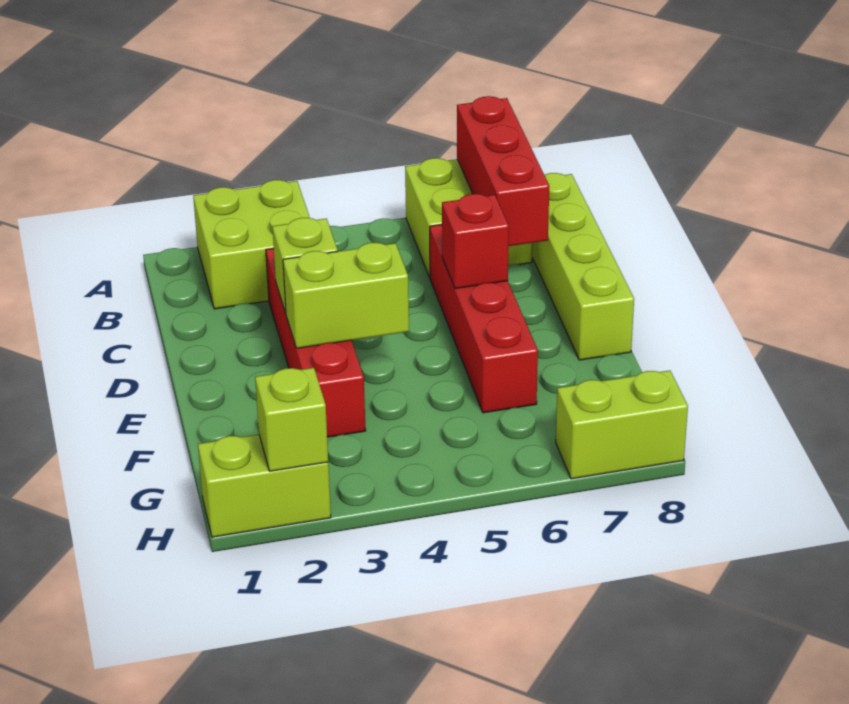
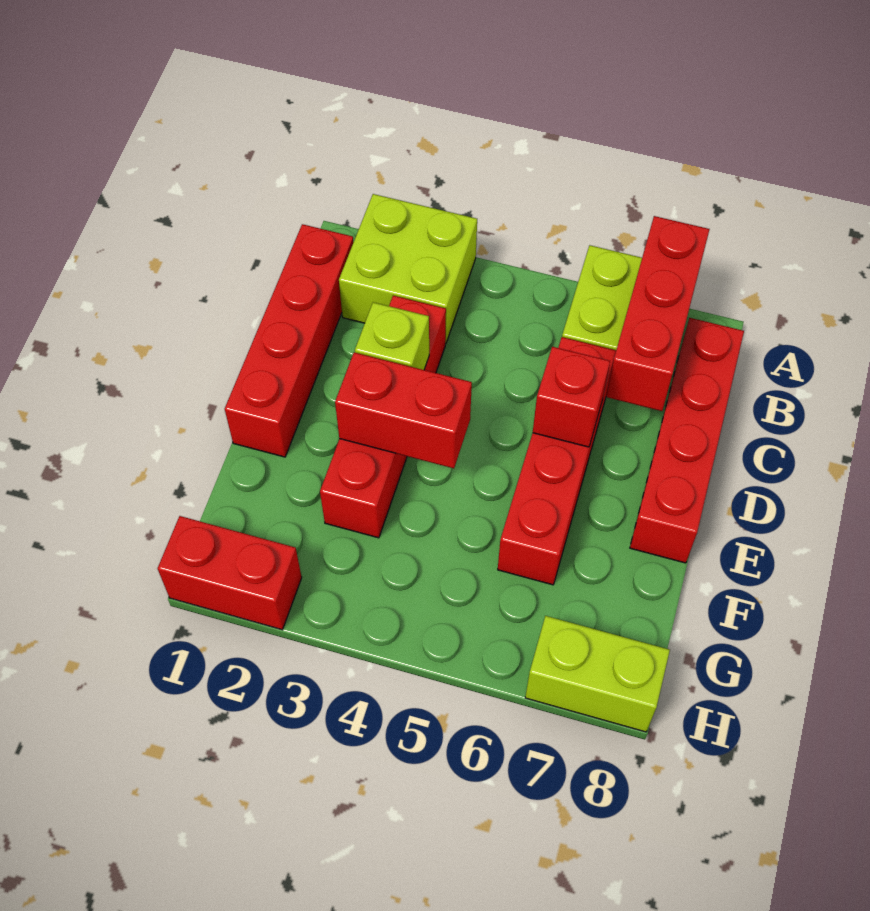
none -> red 1x4 brick [225,224,354,457]
lime 1x4 brick [532,173,634,360] -> red 1x4 brick [630,318,744,563]
lime 1x2 brick [283,243,409,348] -> red 1x2 brick [335,352,472,468]
lime 1x2 brick [198,434,331,537] -> red 1x2 brick [158,516,302,630]
lime 1x1 brick [255,368,328,471] -> none

